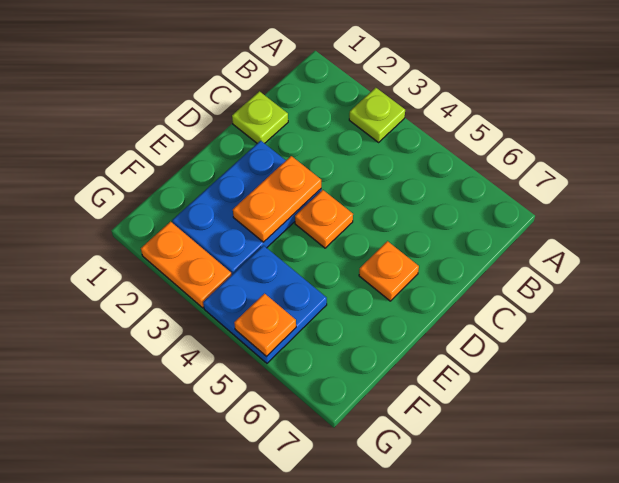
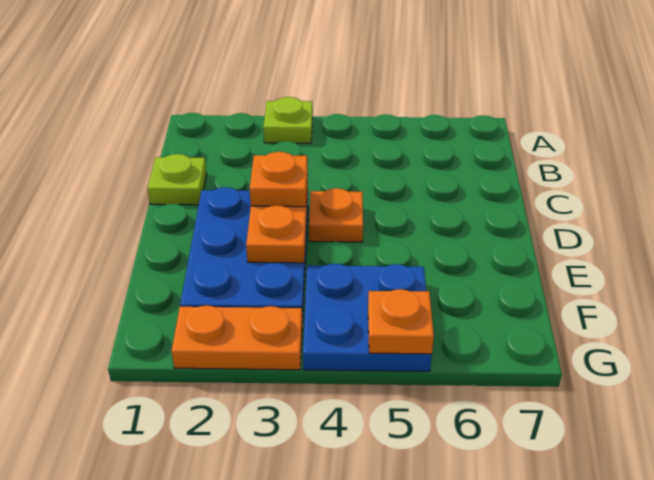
orange 1x1 plate [359,241,419,301] -> orange 1x1 plate moved to [250,152,308,207]

